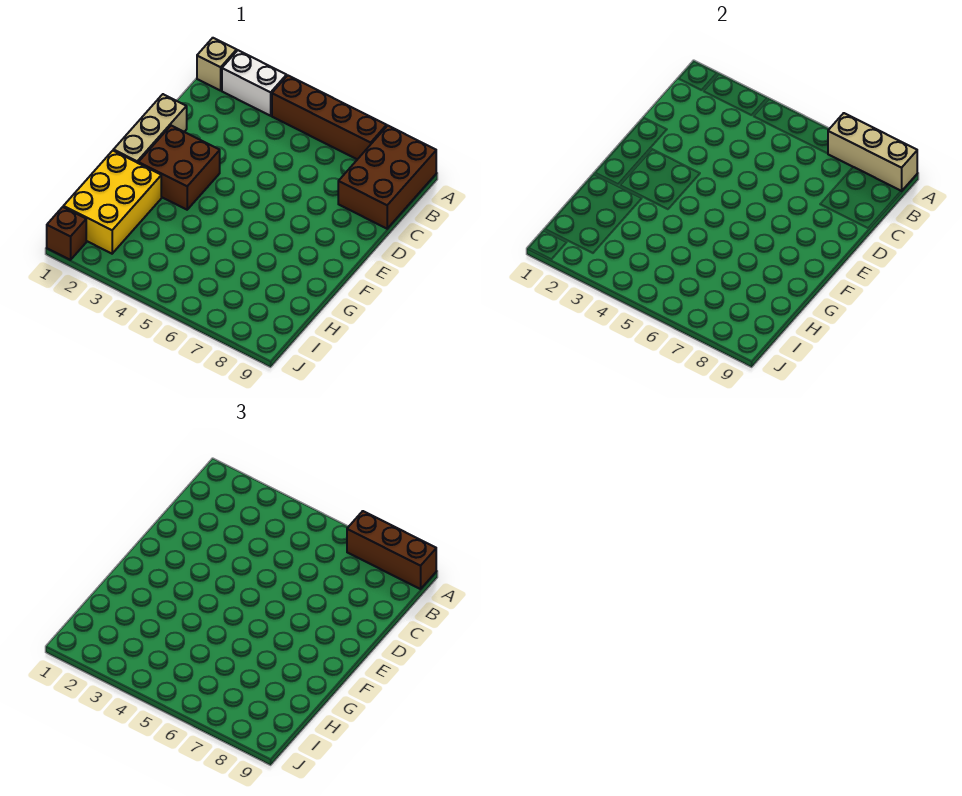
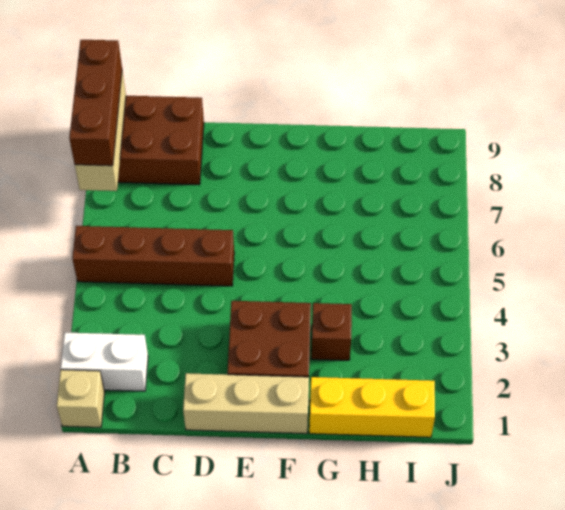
white 1x2 brick [222,50,287,116] -> white 1x2 brick turned to [61,332,148,391]
brown 1x4 brick [272,76,387,159] -> brown 1x4 brick turned to [72,226,234,286]
yellow 2x3 brick [63,151,161,254] -> yellow 1x3 brick [309,377,435,437]
brown 1x1 brick [47,207,86,260] -> brown 1x1 brick moved to [311,303,352,360]

